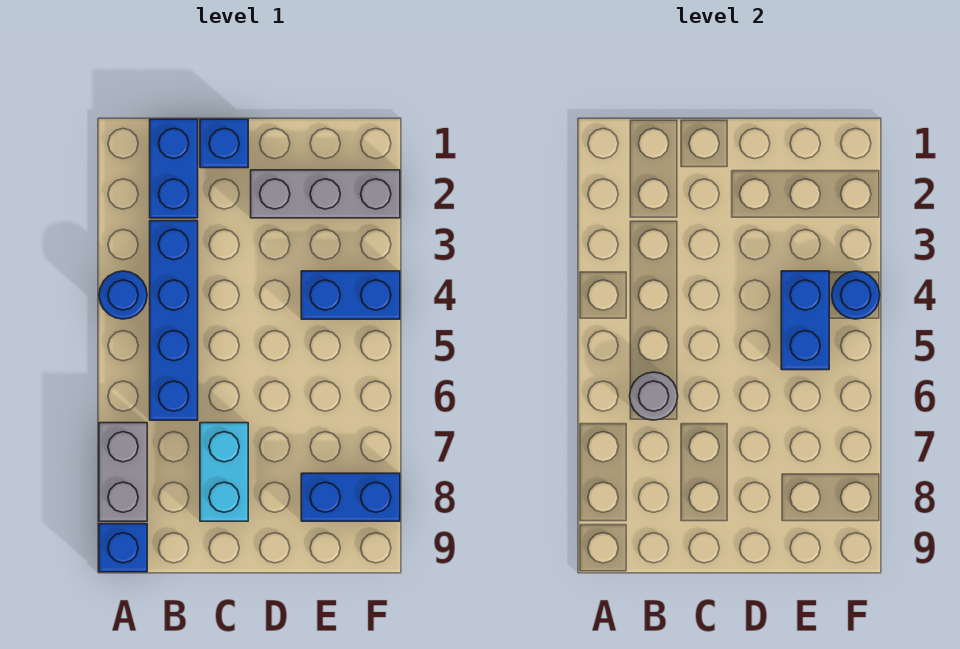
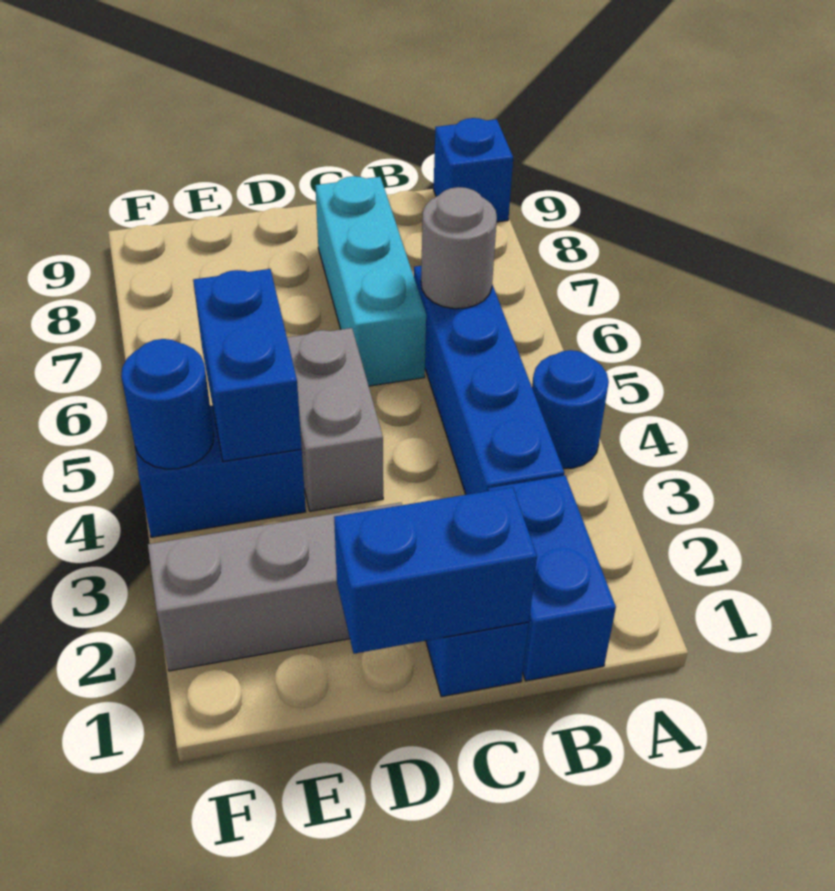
grey 1x2 brick [99,423,147,521] -> grey 1x2 brick moved to [287,328,383,511]
cyan 1x2 brick [200,423,248,521] -> cyan 1x3 brick [315,176,426,386]
blue 1x2 brick [301,473,400,521] -> blue 1x2 brick moved to [334,487,537,654]

